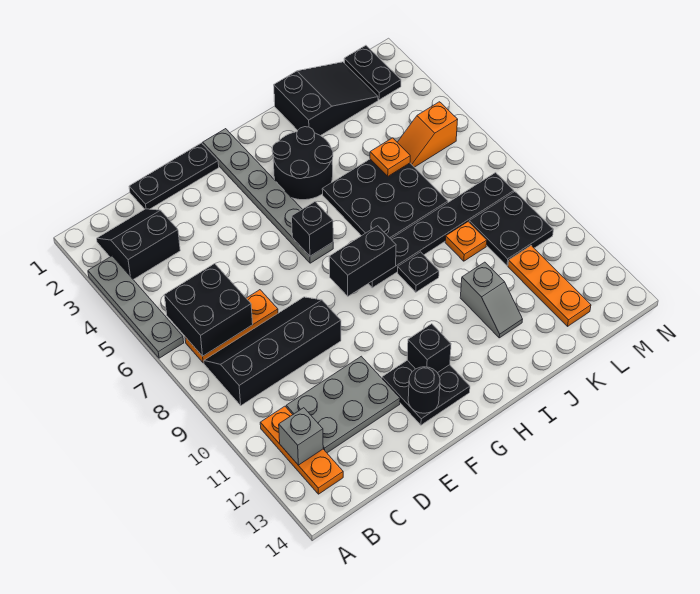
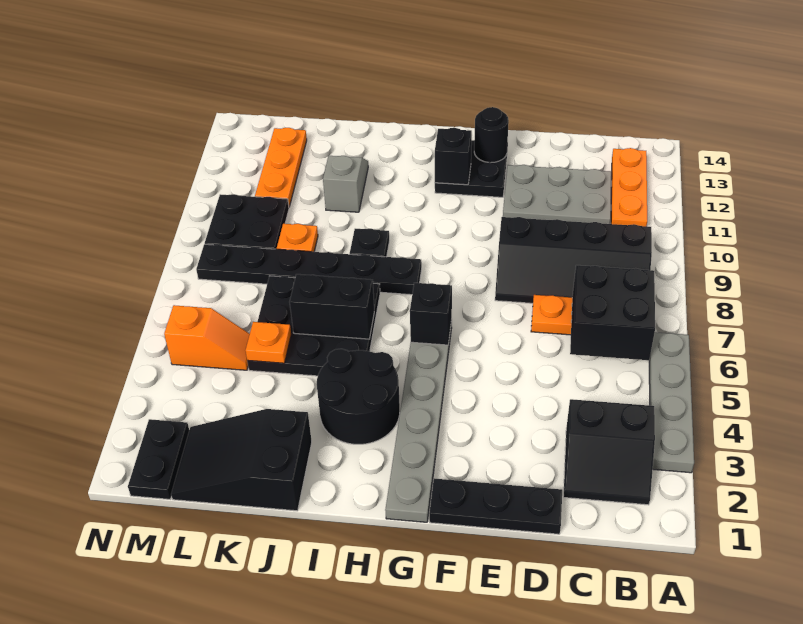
grey 1x1 brick [279,408,323,465] -> none
black 1x2 brick [329,226,396,296] -> black 1x2 brick moved to [290,274,374,339]

